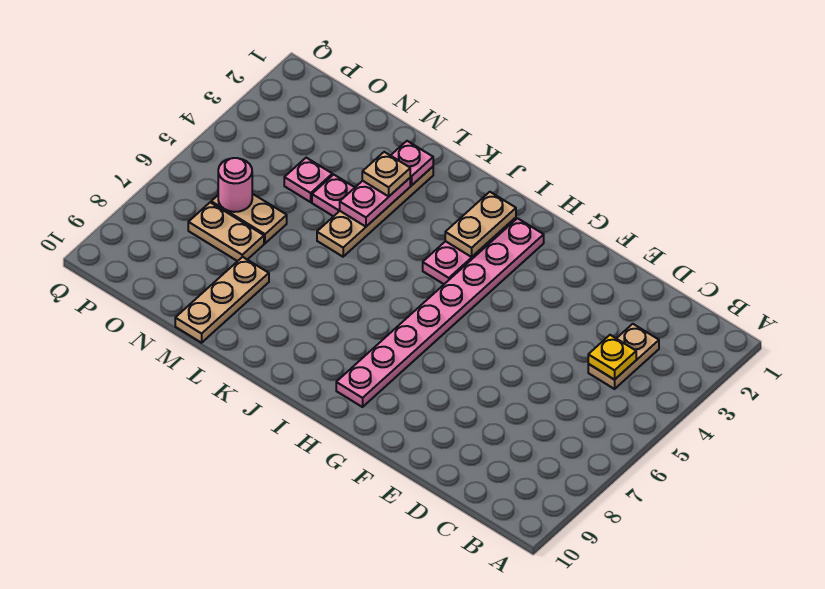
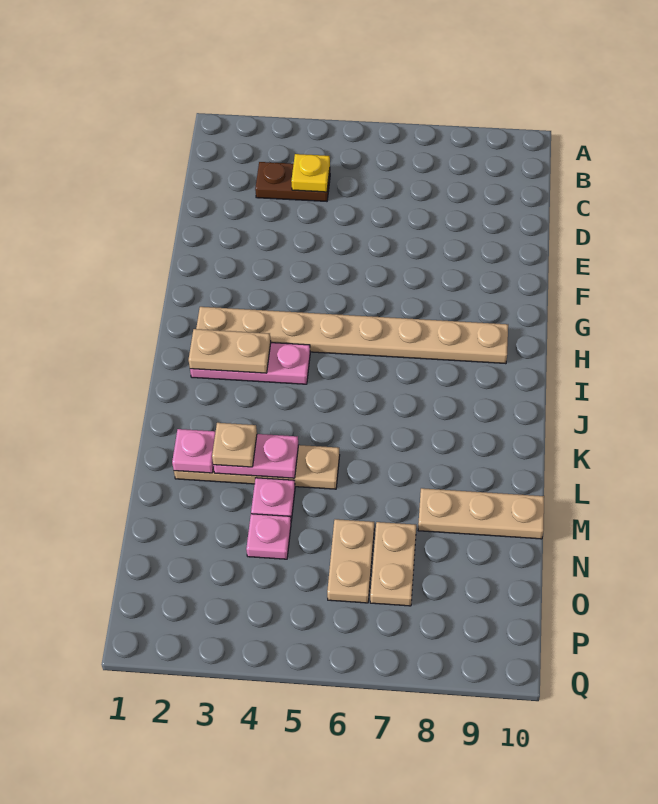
tan 1x2 plate [588,324,659,389] -> brown 1x2 plate [255,162,330,201]
pink 1x8 plate [336,218,544,407] -> tan 1x8 plate [196,307,508,364]
pink 1x1 round brick [218,158,252,212] -> none

